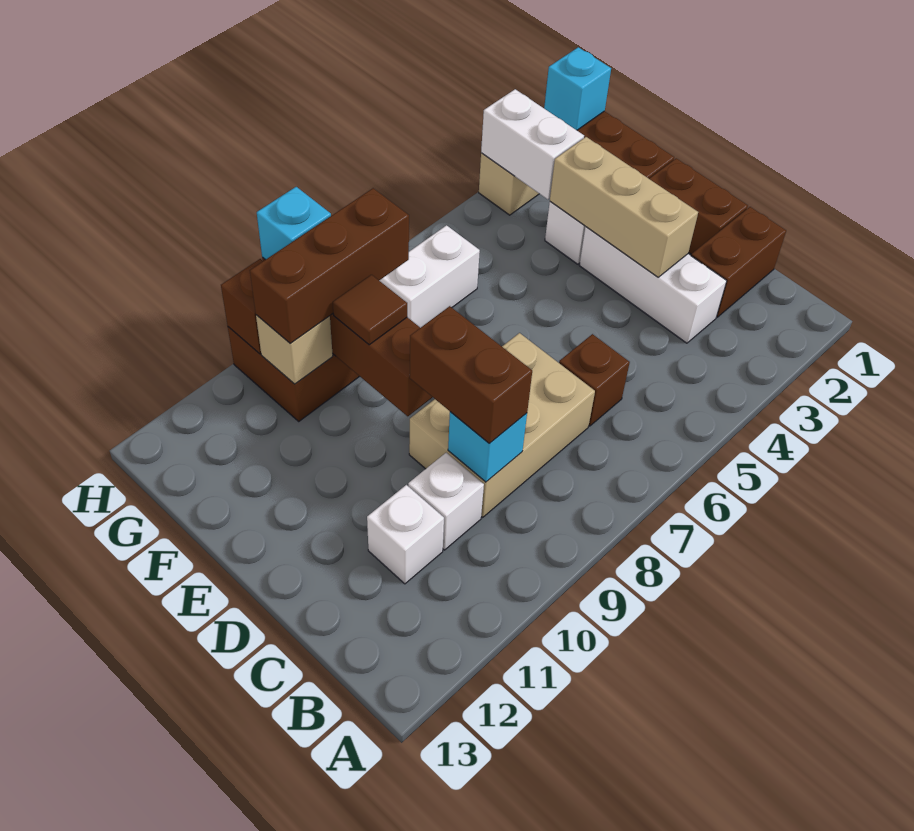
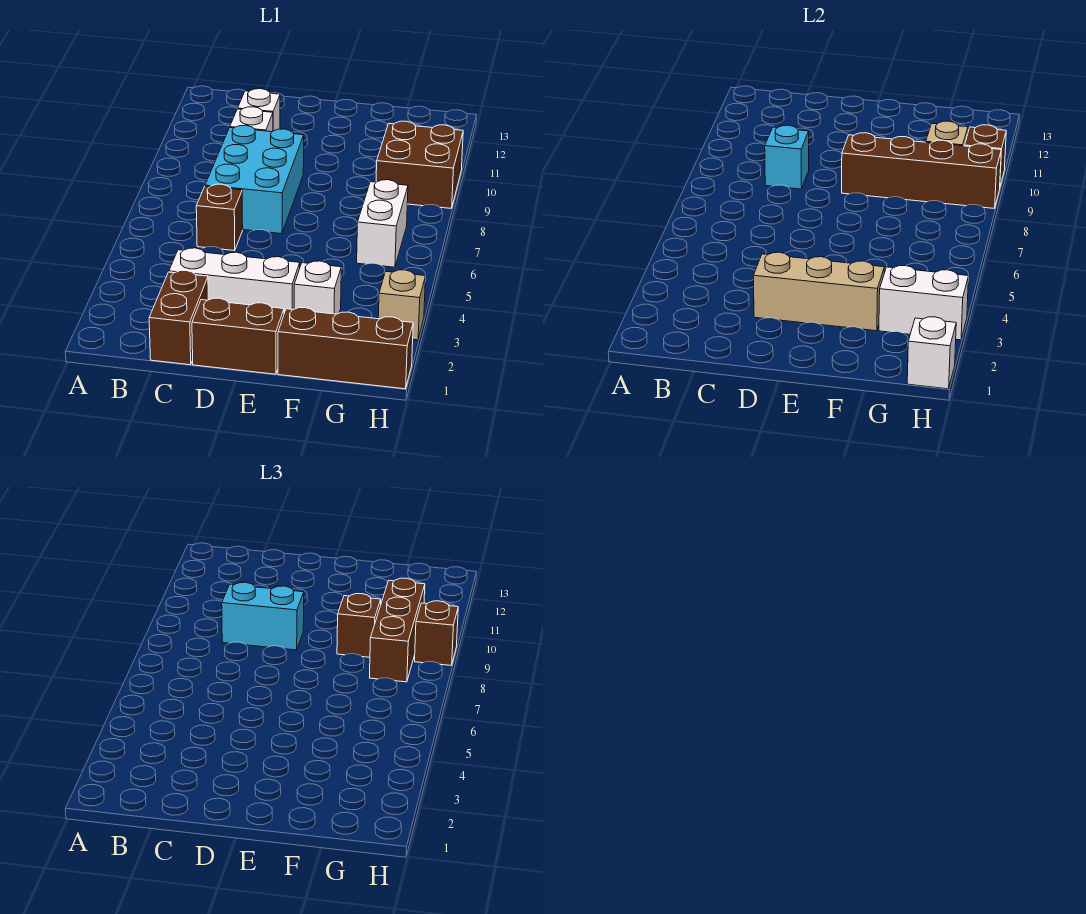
tan 2x3 brick [409,333,595,517] -> cyan 2x3 brick [205,125,304,234]
brown 1x2 brick [410,306,532,444] -> cyan 1x2 brick [222,582,304,650]
brown 1x1 tile [333,275,407,345] -> brown 1x1 brick [337,594,381,657]
cyan 1x1 brick [544,47,611,130] -> white 1x1 brick [907,317,956,389]
cyan 1x1 brick [257,187,331,260] -> brown 1x1 brick [415,601,458,665]

